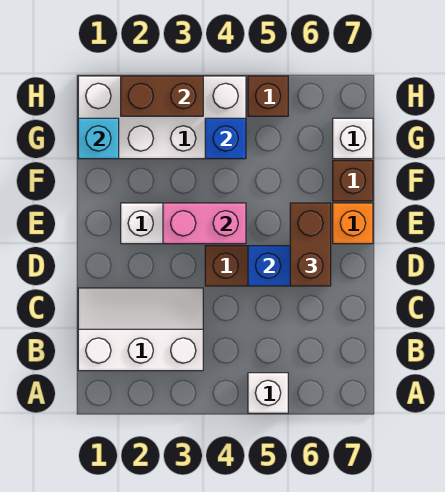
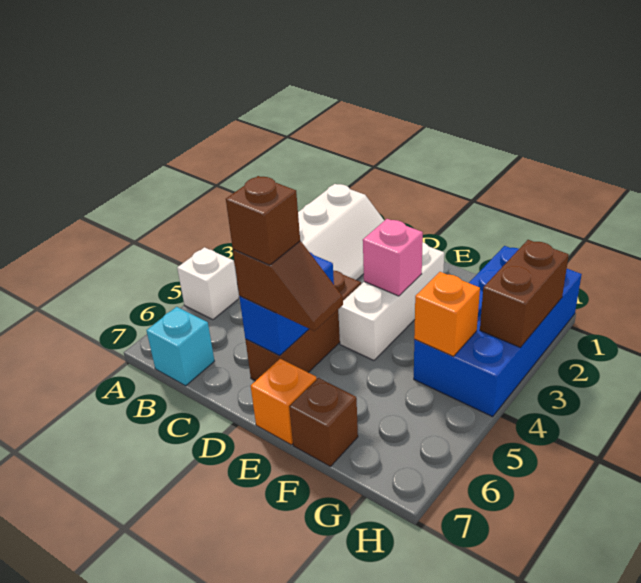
brown 1x2 brick [290,203,331,286] -> brown 1x2 slope [233,241,343,331]
pink 1x2 brick [163,203,246,244] -> pink 1x1 brick [363,219,423,296]
white 2x4 brick [78,76,246,159] -> blue 2x4 brick [414,246,582,417]
cyan 1x1 brick [78,118,119,159] -> cyan 1x1 brick moved to [146,307,214,386]
blue 1x1 brick [205,118,246,159] -> orange 1x1 brick [414,272,480,356]
white 1x1 brick [333,118,373,159] -> none
brown 1x1 brick [248,76,288,116] -> brown 1x1 brick moved to [226,176,300,265]

